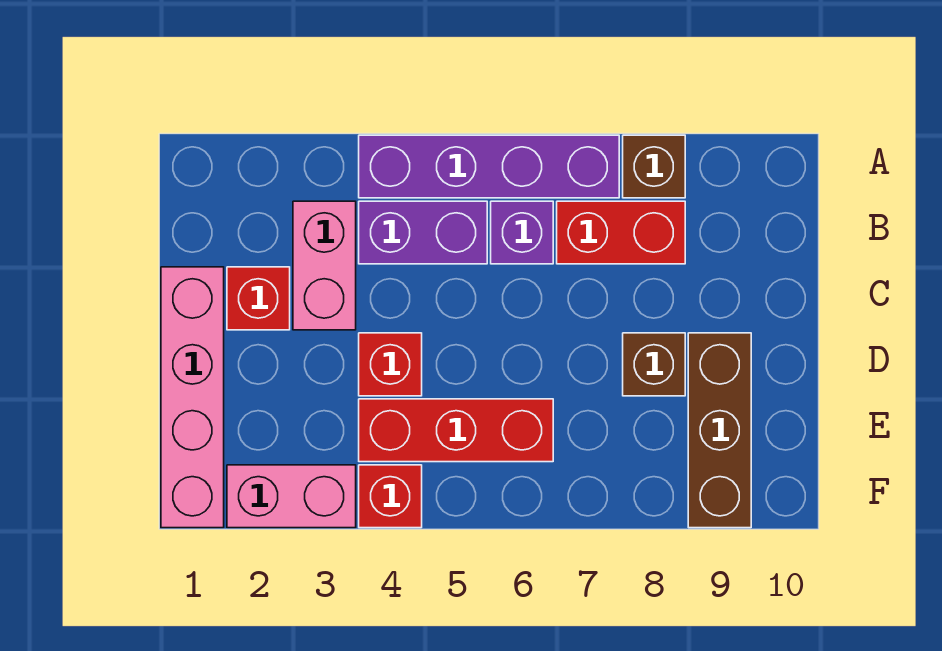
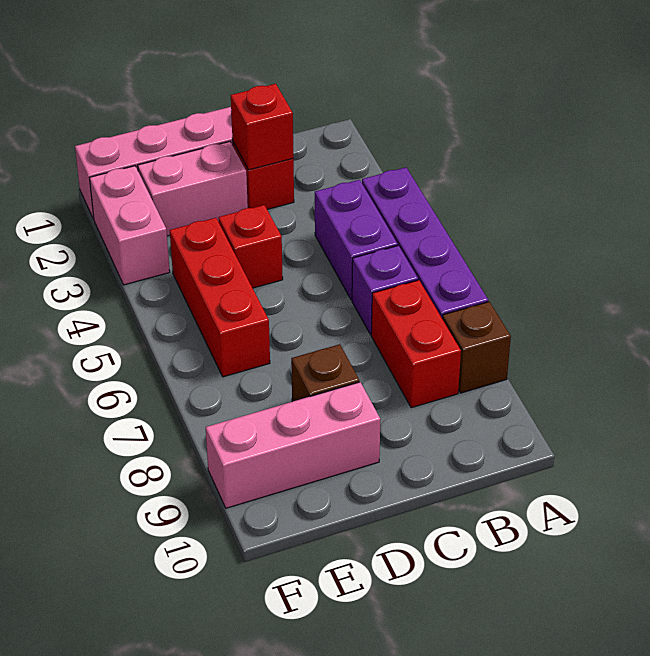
pink 1x2 brick [293,201,356,330] -> pink 1x2 brick moved to [138,141,248,236]
brown 1x3 brick [688,333,751,528] -> pink 1x3 brick [206,382,381,508]
red 1x1 brick [359,465,422,528] -> red 1x1 brick moved to [231,84,293,170]

